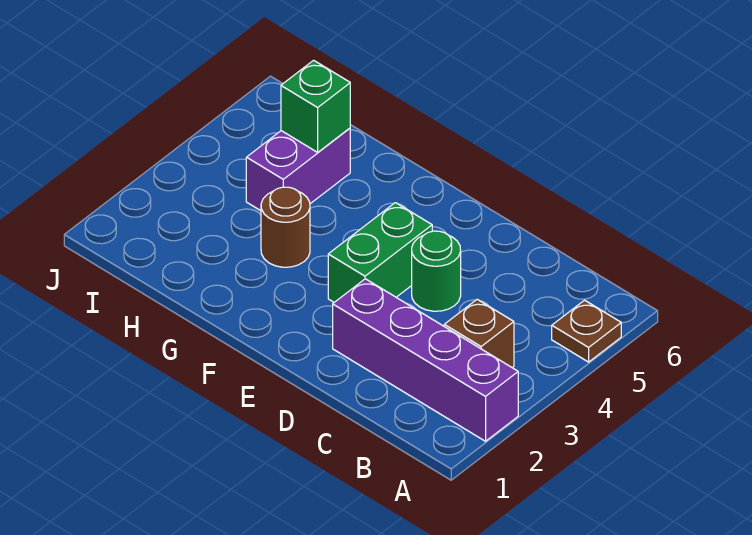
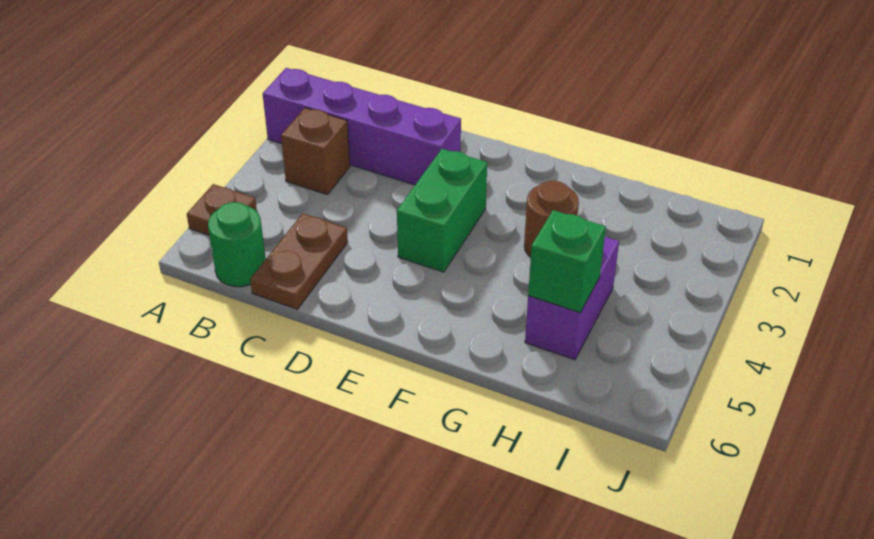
none -> brown 1x2 plate [250,213,348,309]
green 1x1 round brick [412,231,461,311] -> green 1x1 round brick moved to [208,202,266,287]

